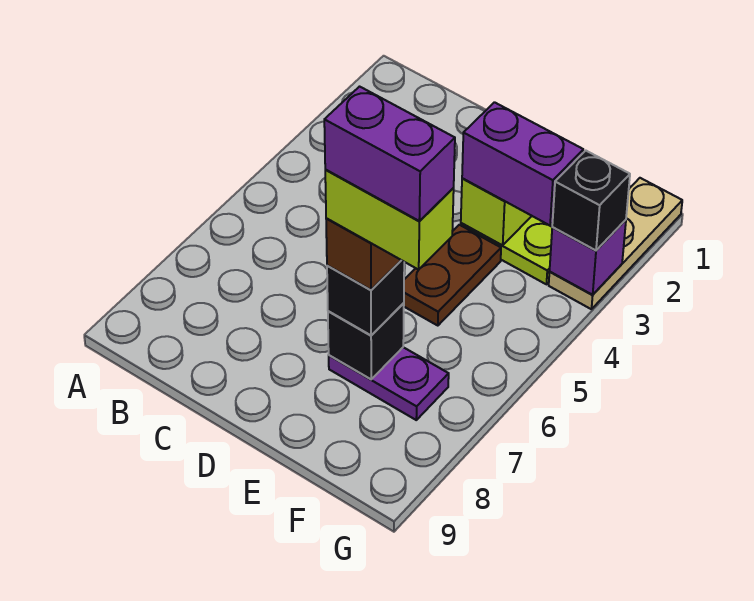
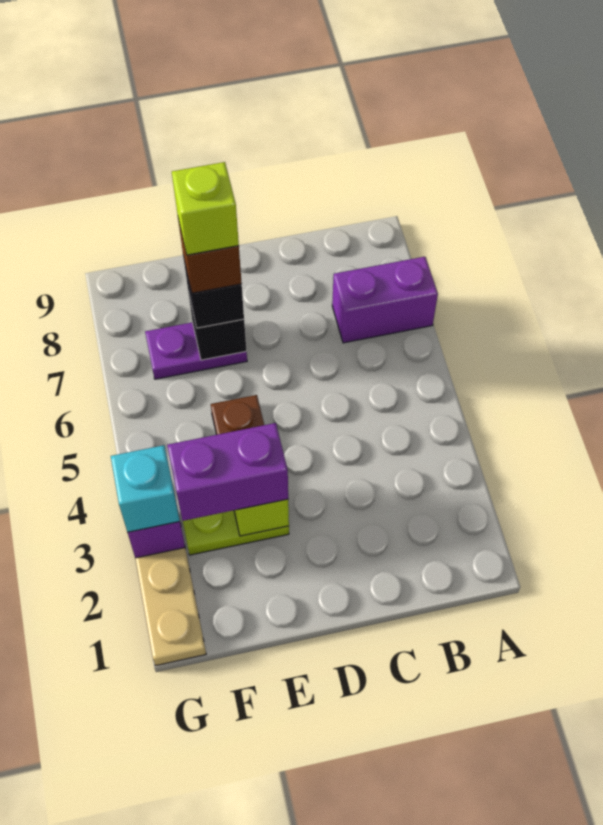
lime 1x2 brick [325,170,454,270] -> lime 1x1 brick [172,162,239,255]
purple 1x2 brick [324,87,455,221] -> purple 1x2 brick moved to [332,257,438,343]
black 1x1 brick [552,151,630,251] -> cyan 1x1 brick [111,445,180,532]

